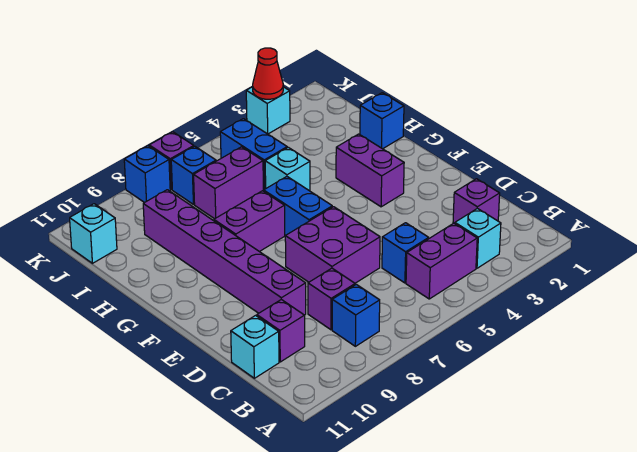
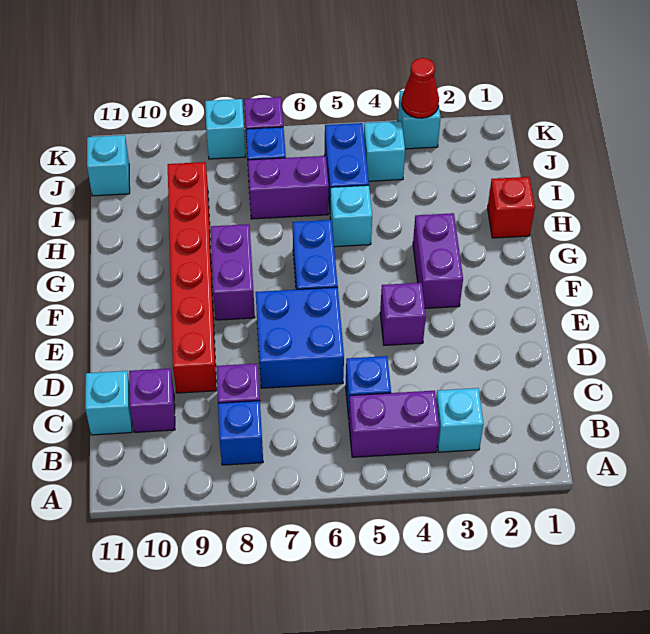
purple 1x1 brick [453,179,500,224] -> purple 1x1 brick moved to [380,283,426,345]
purple 2x2 brick [285,207,380,283] -> blue 2x2 brick [256,287,344,388]
purple 1x6 brick [143,190,306,315] -> red 1x6 brick [168,162,217,393]
purple 1x2 brick [214,191,285,252] -> purple 1x2 brick turned to [210,224,255,320]
blue 1x1 brick [360,93,404,149] -> red 1x1 brick [488,177,535,238]
none -> cyan 1x1 brick [364,121,405,181]
blue 1x1 brick [124,146,170,203] -> cyan 1x1 brick [205,99,245,159]

